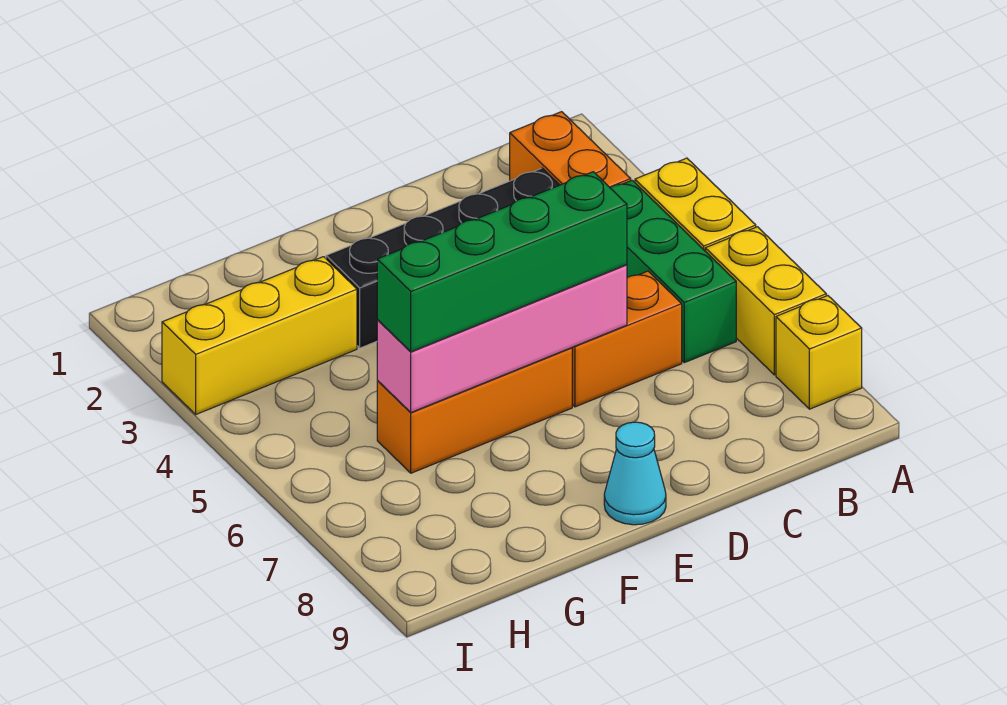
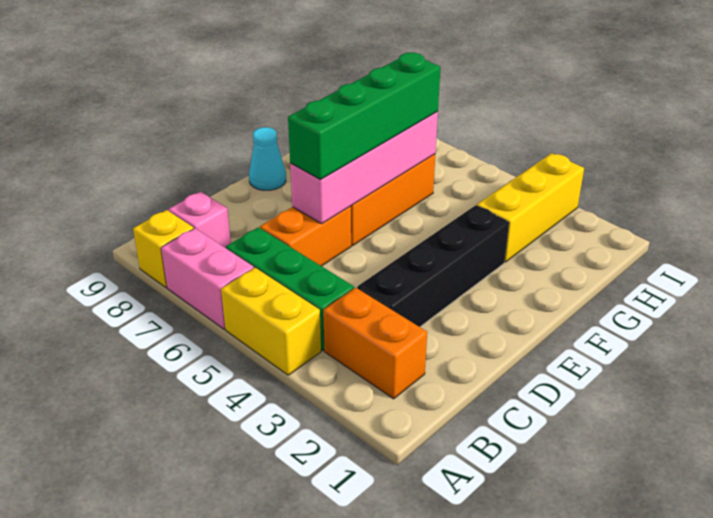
yellow 1x2 brick [705,227,826,375] -> pink 1x2 brick [161,228,254,329]
none -> pink 1x1 brick [169,192,231,248]

